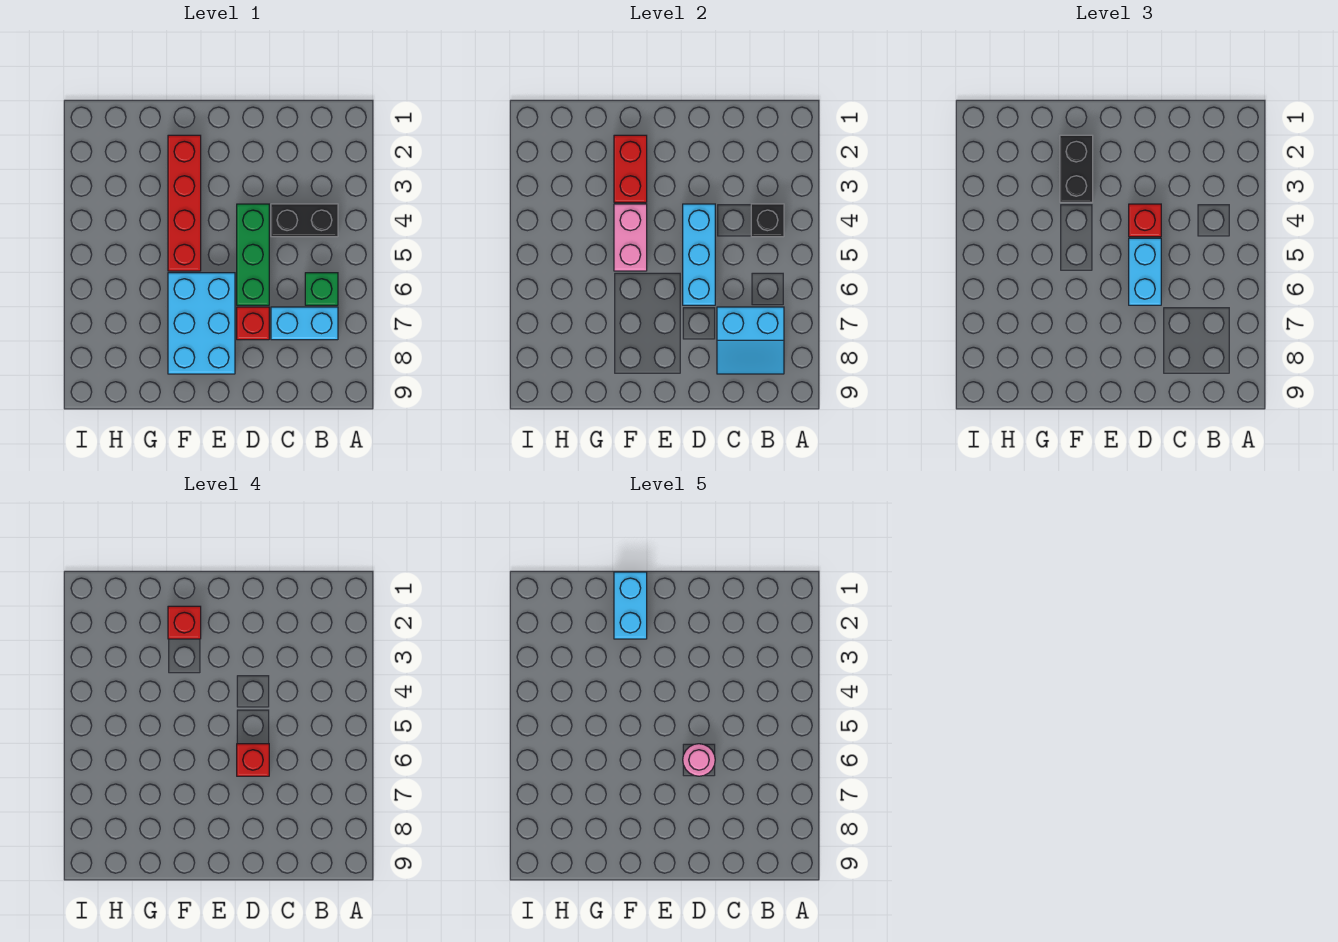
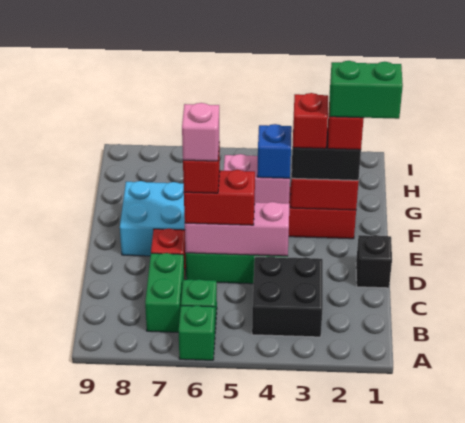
none -> green 1x1 brick [179,306,215,360]
black 1x2 brick [271,204,338,237] -> black 2x2 brick [252,256,323,337]
black 1x1 brick [751,204,784,237] -> black 1x1 brick moved to [356,235,392,288]
cyan 1x2 brick [271,307,338,340] -> green 1x2 brick [145,253,184,332]
cyan 2x2 slope [717,307,784,374] -> none
cyan 1x3 brick [683,204,715,305] -> pink 1x3 brick [185,202,289,256]
red 1x1 brick [1129,204,1161,237] -> red 1x1 brick moved to [293,93,328,149]
cyan 1x2 brick [1129,238,1161,305] -> red 1x2 brick [184,170,255,225]
pink 1x1 round brick [683,744,715,776] -> pink 1x1 brick [182,103,219,161]
cyan 1x2 brick [614,572,647,639] -> green 1x2 brick [330,61,403,119]
none -> blue 1x1 brick [257,124,292,178]

